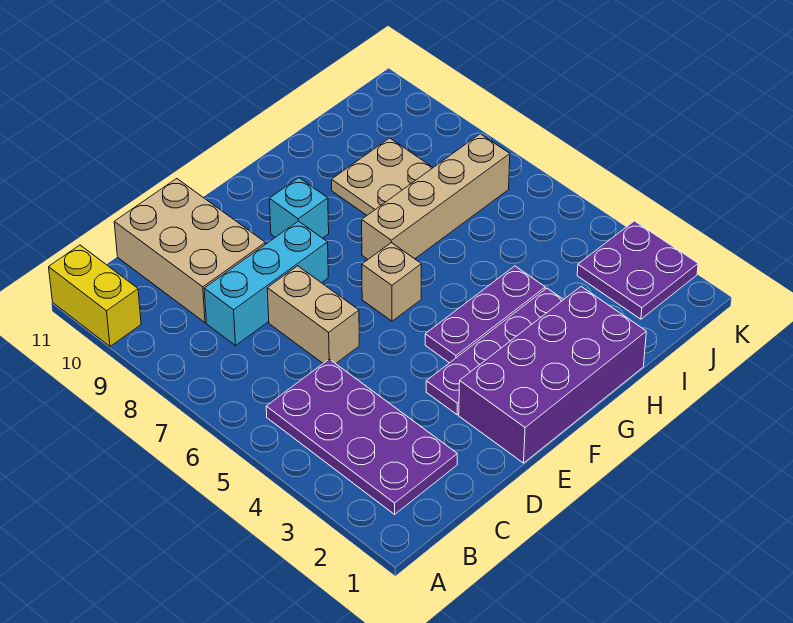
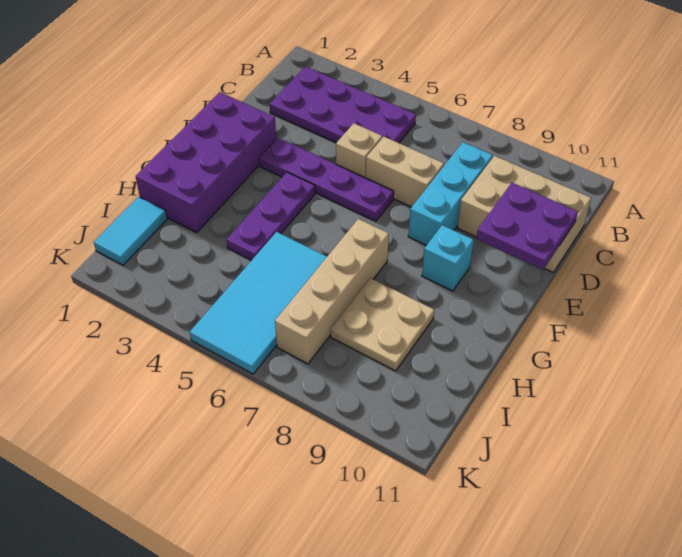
yellow 1x2 brick [49,245,141,346] -> none
purple 1x4 plate [426,288,564,415] -> purple 1x4 plate turned to [259,138,394,221]
tan 1x1 brick [362,243,421,321] -> tan 1x1 brick moved to [336,123,382,178]
none -> cyan 2x4 tile [190,232,327,374]
none -> cyan 1x2 tile [94,197,167,265]
purple 2x2 plate [577,221,698,319] -> purple 2x2 plate moved to [476,183,578,270]

